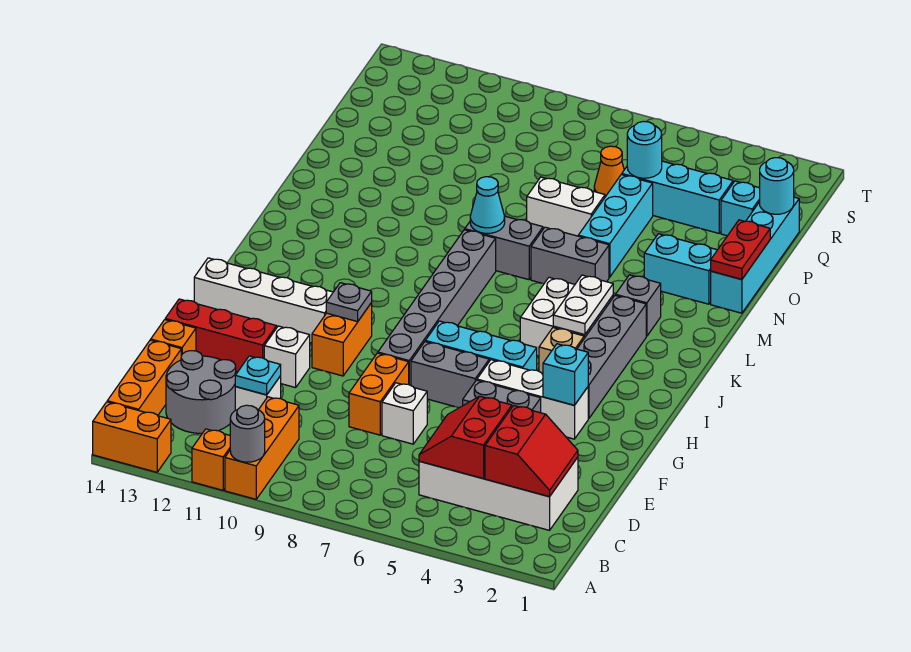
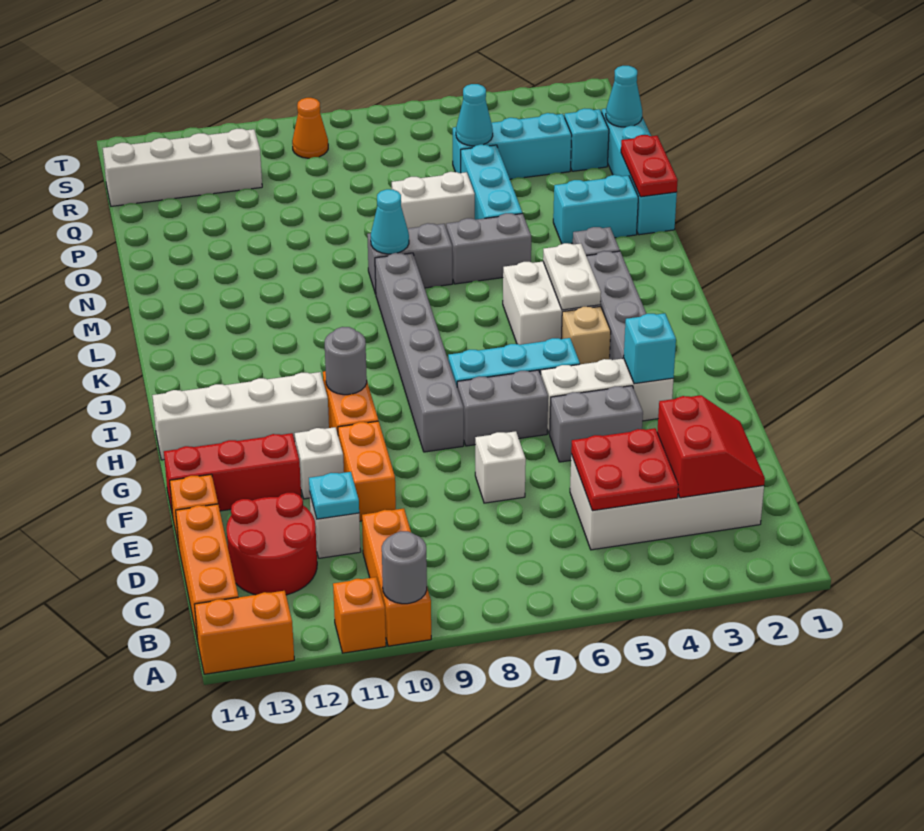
red 2x2 slope [419,396,512,479] -> red 2x2 plate [571,428,678,511]
grey 2x2 round brick [166,351,236,433] -> red 2x2 round brick [226,493,317,595]
orange 1x2 brick [349,353,409,435] -> orange 1x2 brick moved to [338,421,396,521]
grey 1x1 plate [326,283,372,322] -> grey 1x1 round brick [325,327,367,395]
cyan 1x1 round brick [760,158,794,214] -> cyan 1x1 cone [606,66,642,127]
cyan 1x1 round brick [627,121,662,178] -> cyan 1x1 cone [456,84,493,146]
orange 1x1 cone [594,146,624,197] -> orange 1x1 cone moved to [292,98,328,158]
none -> white 1x4 brick [103,129,262,206]

